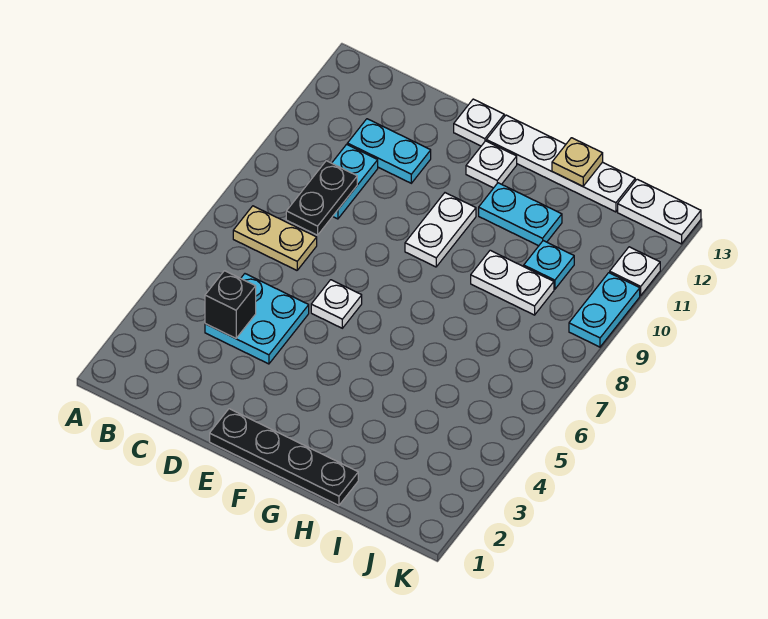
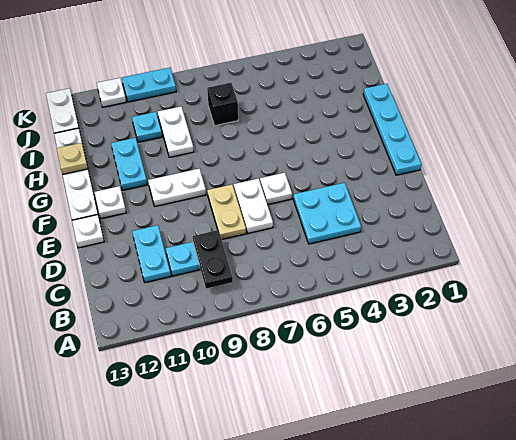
tan 1x2 plate [233,206,317,270] -> tan 1x2 plate moved to [207,185,246,239]
black 1x1 brick [205,271,256,338] -> black 1x1 brick moved to [207,83,238,126]
black 1x2 plate [286,161,357,235] -> black 1x2 plate turned to [193,230,233,289]
none -> white 1x2 plate [234,178,273,233]
black 1x4 plate [210,409,358,505] -> cyan 1x4 plate [363,84,421,175]

